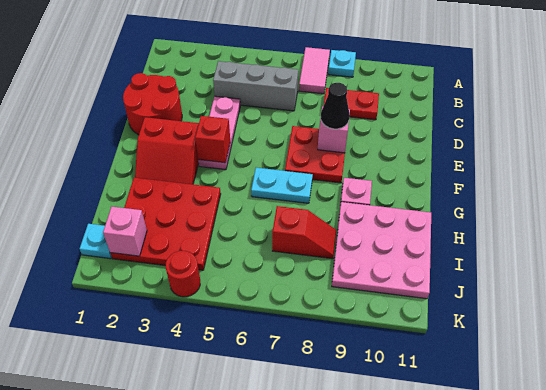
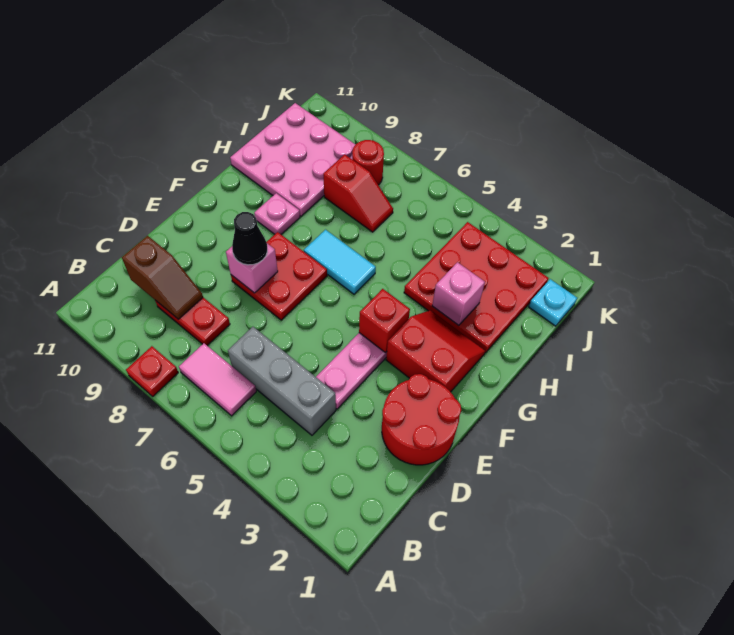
pink 1x2 tile [299,47,330,94] -> pink 1x2 tile turned to [179,343,256,416]
cyan 1x1 plate [328,50,356,77] -> red 1x1 plate [126,346,178,396]
none -> brown 1x2 slope [122,236,203,319]
cyan 1x2 plate [251,168,313,203] -> cyan 1x2 tile [304,230,376,294]
red 1x2 slope [272,206,336,259] -> red 1x2 slope turned to [323,154,393,232]
pink 1x1 brick [103,207,147,256] -> pink 1x1 brick moved to [432,262,485,325]
red 1x1 round brick [165,251,200,297] -> red 1x1 round brick moved to [352,140,384,185]

